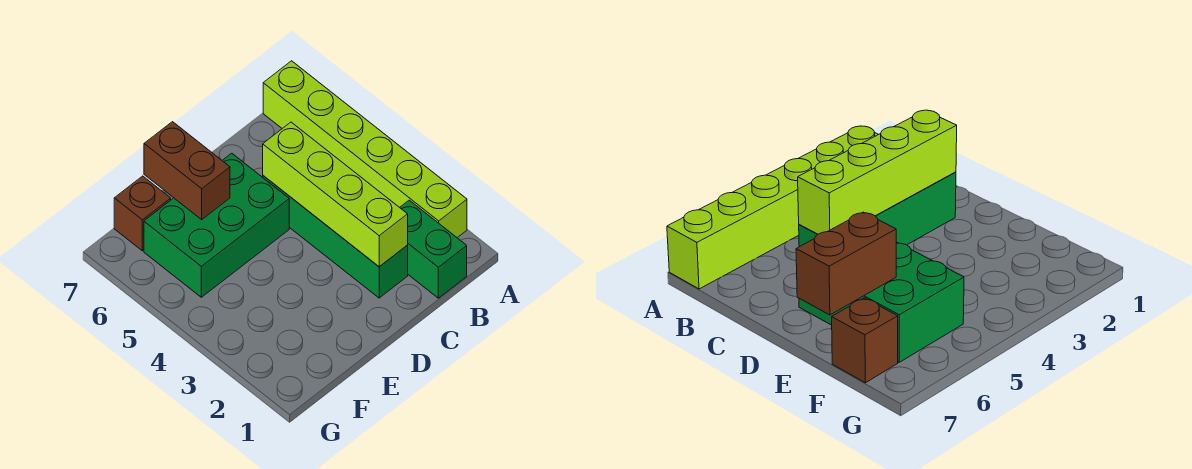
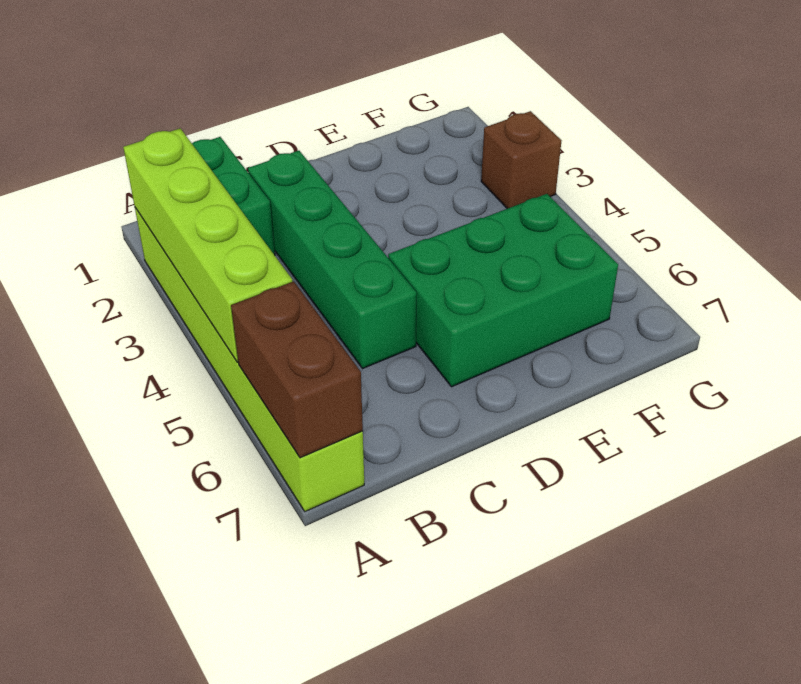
lime 1x4 brick [263,122,408,267] -> lime 1x4 brick moved to [123,128,292,362]
brown 1x2 brick [144,122,230,219] -> brown 1x2 brick moved to [231,281,363,458]
brown 1x1 brick [114,176,171,251] -> brown 1x1 brick moved to [481,111,561,209]

